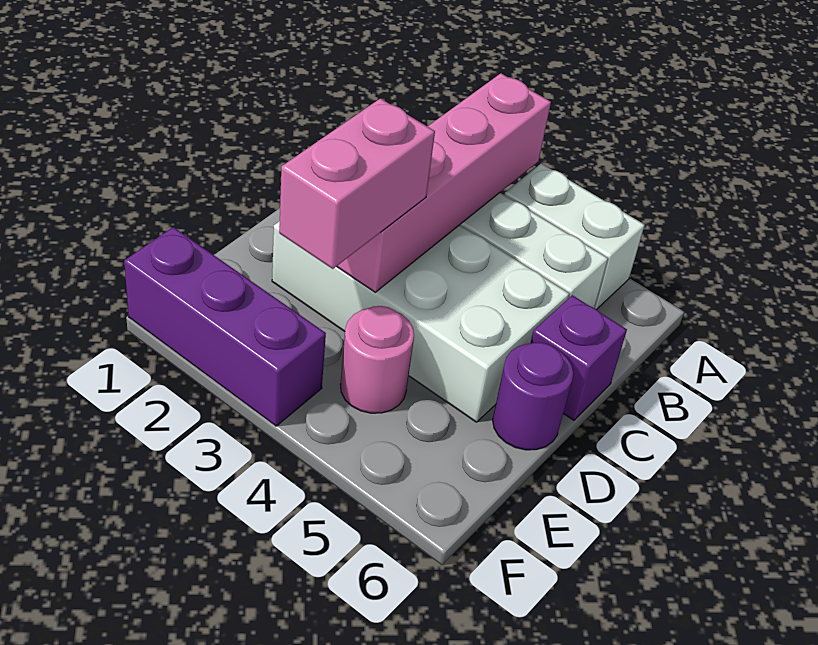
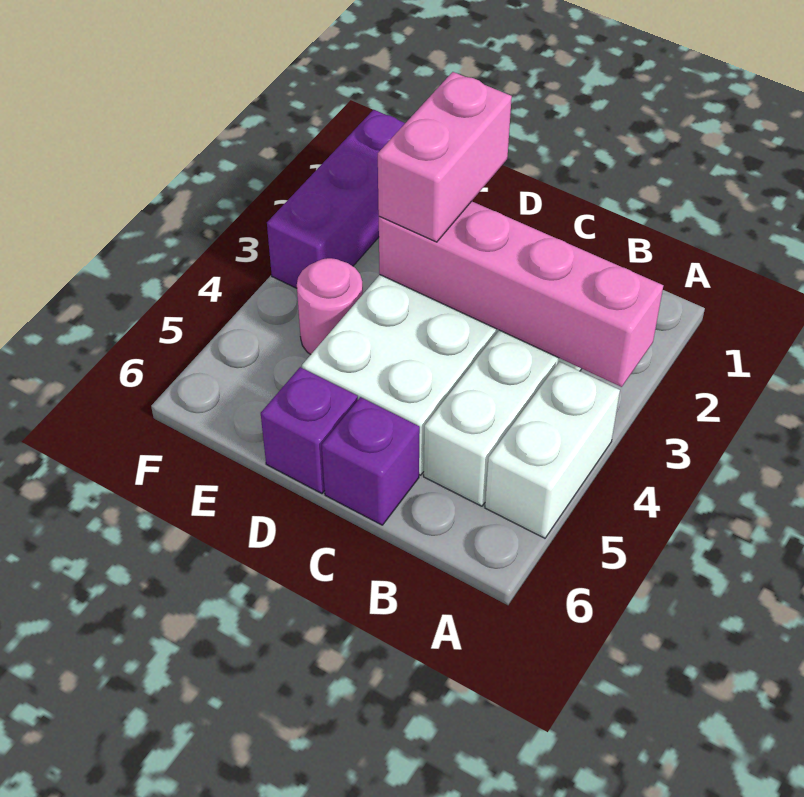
pink 1x2 brick [279,98,435,269] -> pink 1x2 brick turned to [378,72,512,242]
purple 1x1 round brick [493,343,573,450] -> purple 1x1 brick [261,367,358,493]

